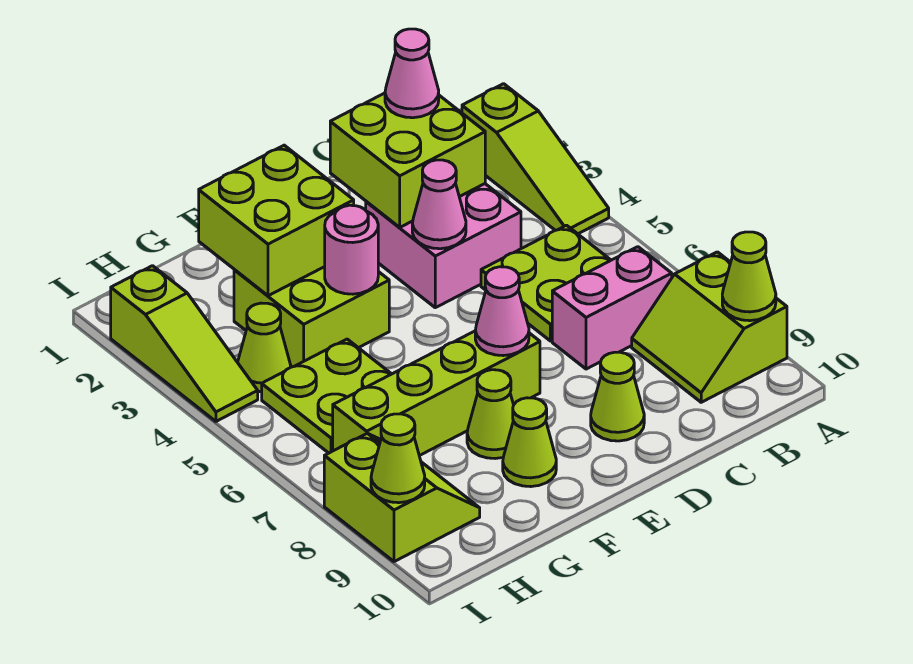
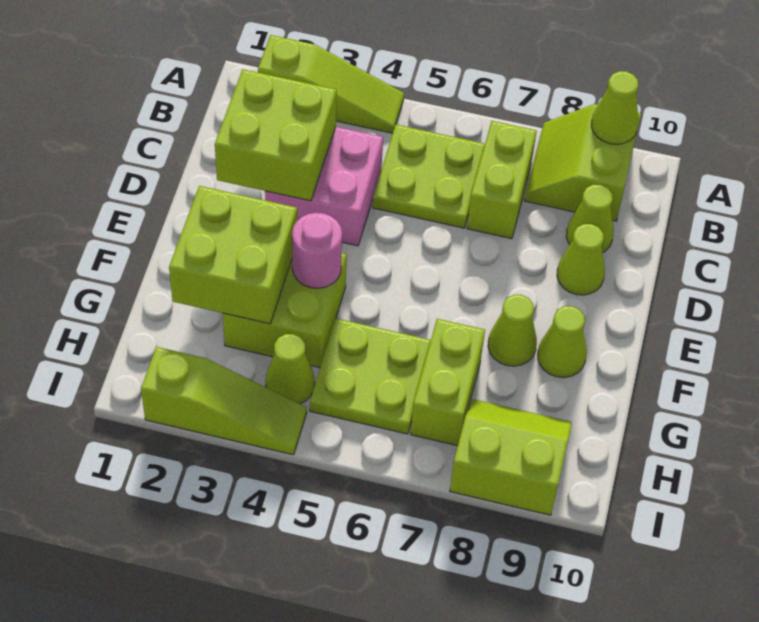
lime 2x2 slope [632,252,787,402] -> lime 2x2 slope turned to [524,104,641,221]
pink 1x2 brick [552,247,672,369] -> lime 1x2 brick [467,121,537,239]
pink 1x1 cone [385,29,439,118] -> none
pink 1x1 cone [412,160,466,249] -> none
lime 1x4 brick [333,331,540,456] -> lime 1x2 brick [411,319,485,446]
pink 1x1 cone [475,267,529,356] -> none
lime 1x1 cone [371,414,425,503] -> lime 1x1 cone moved to [566,185,614,253]

